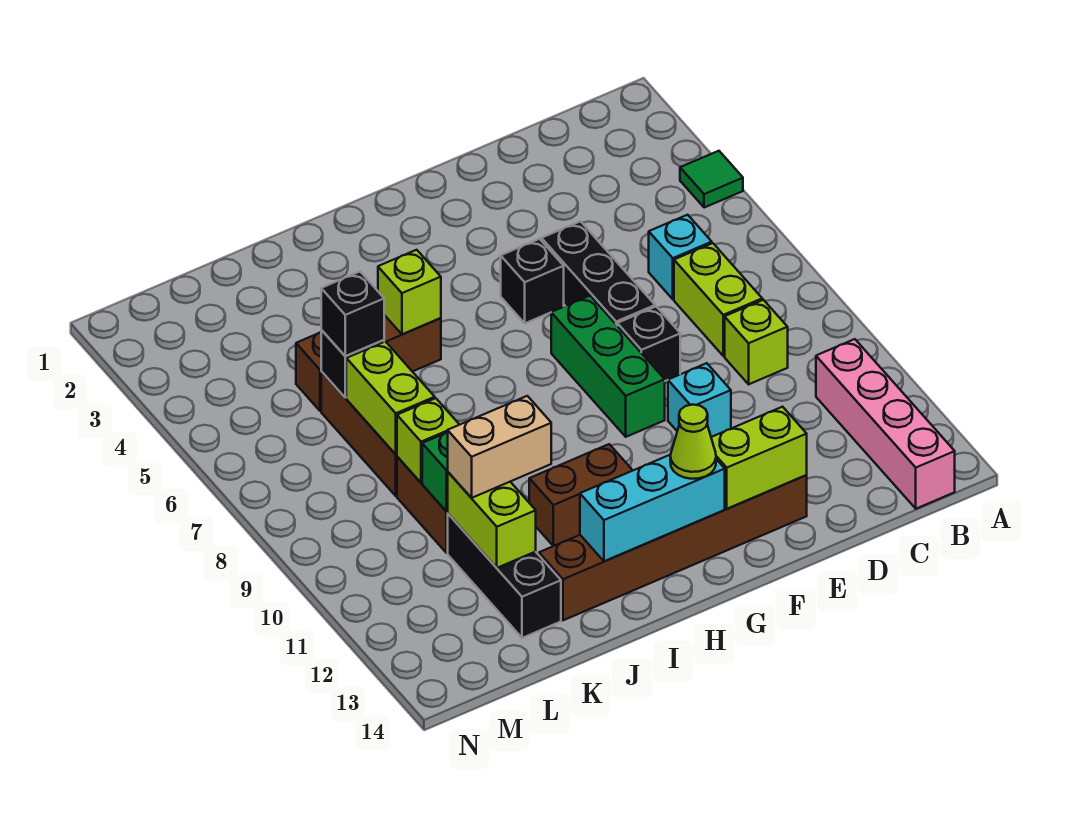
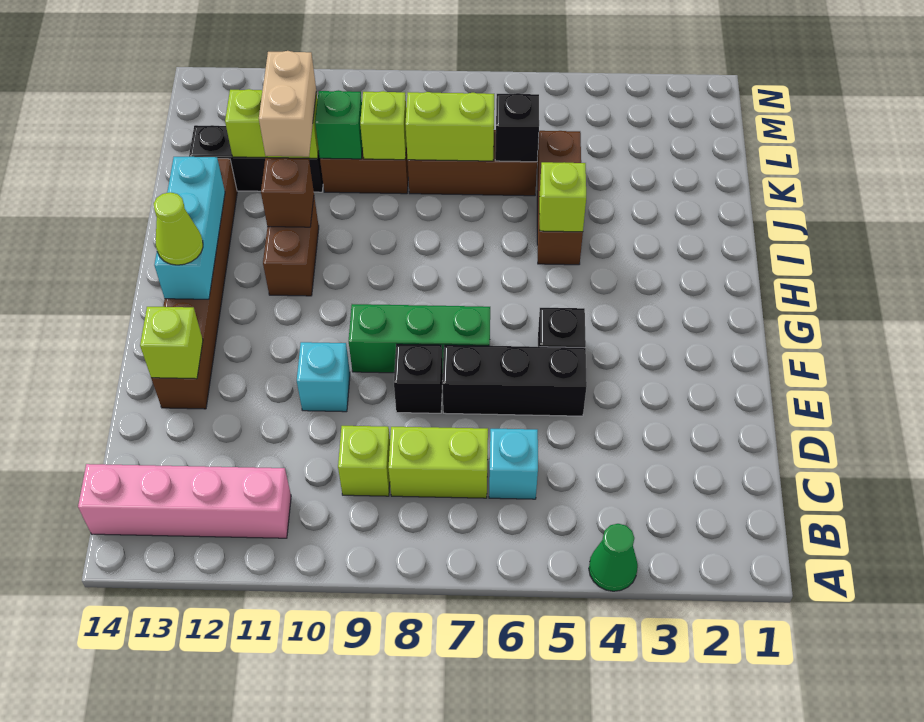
green 1x1 tile [680,151,743,208] -> green 1x1 cone [589,524,638,591]
lime 1x2 brick [711,407,807,509] -> lime 1x1 brick [140,307,203,379]
none -> brown 1x1 brick [261,158,314,227]
black 1x1 brick [321,272,384,356] -> none

